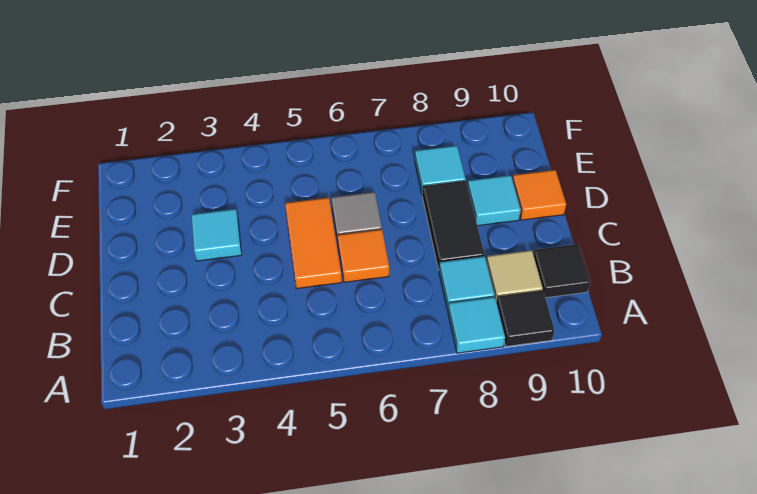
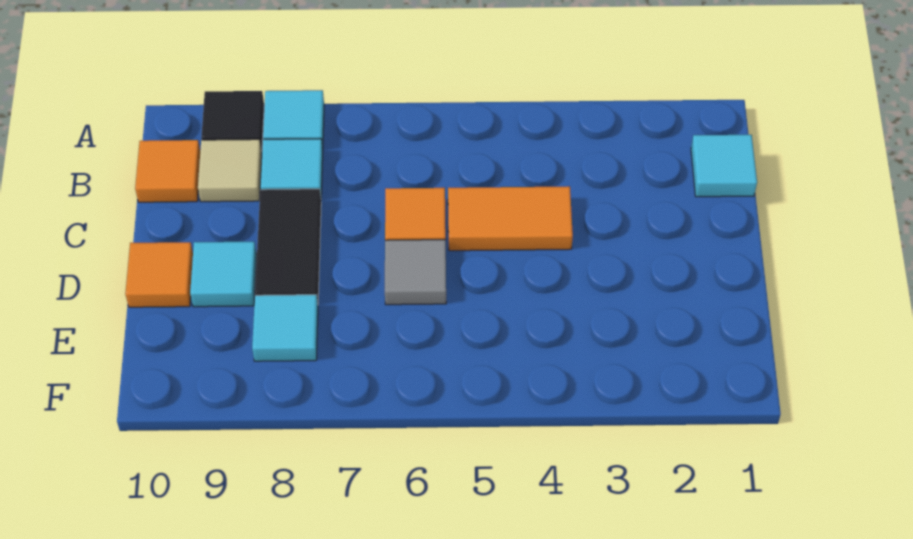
black 1x1 tile [533,244,590,298] -> orange 1x1 tile [135,140,200,202]
orange 1x2 tile [285,197,342,289] -> orange 1x2 tile turned to [448,186,573,251]
cyan 1x1 tile [192,209,242,261] -> cyan 1x1 tile moved to [691,135,757,197]

